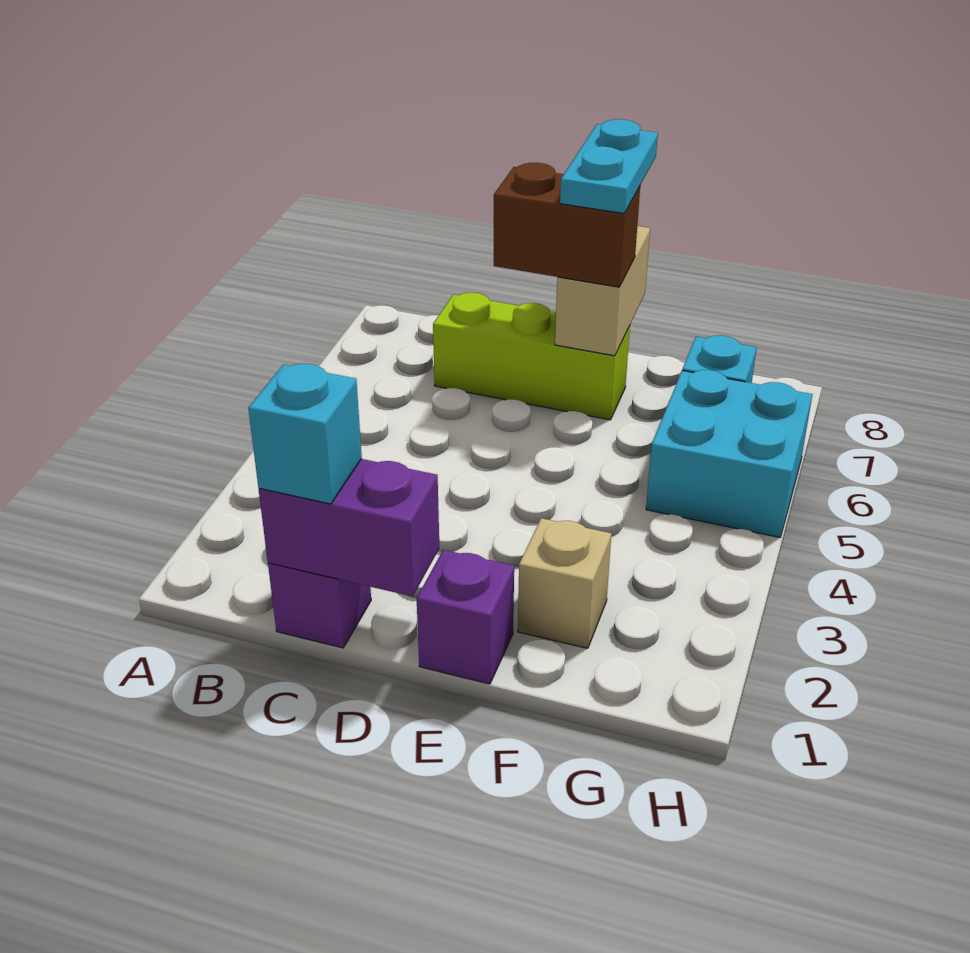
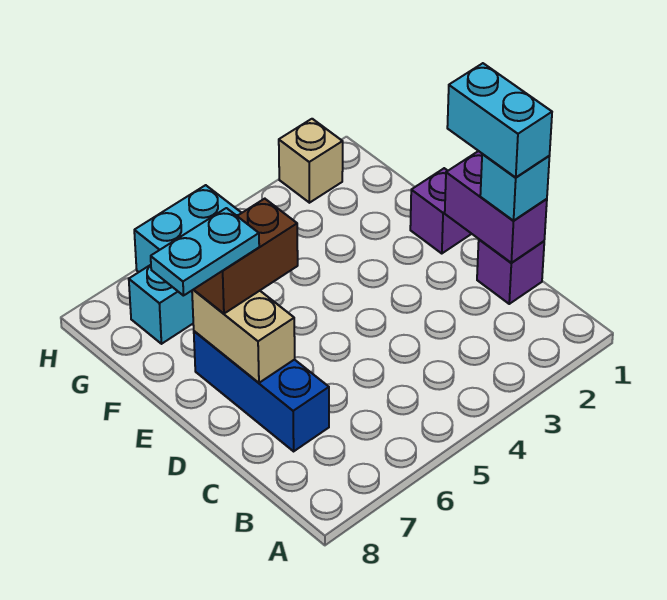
none -> cyan 1x2 brick [447,63,552,178]
lime 1x3 brick [433,293,630,420] -> blue 1x3 brick [194,331,329,451]
brown 1x2 brick [494,163,640,287] -> brown 1x2 brick turned to [194,199,298,314]
tan 1x2 brick [555,226,650,356] -> tan 1x2 brick turned to [192,290,295,383]
tan 1x1 brick [518,518,611,648] -> tan 1x1 brick moved to [279,119,343,203]

